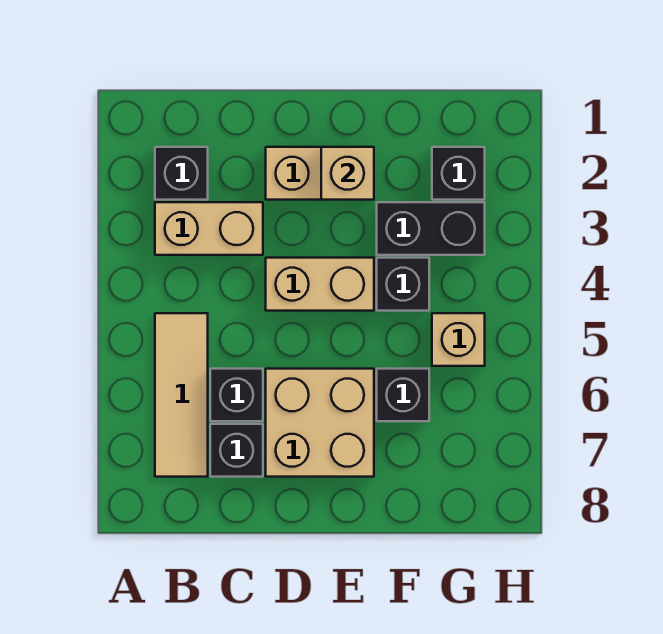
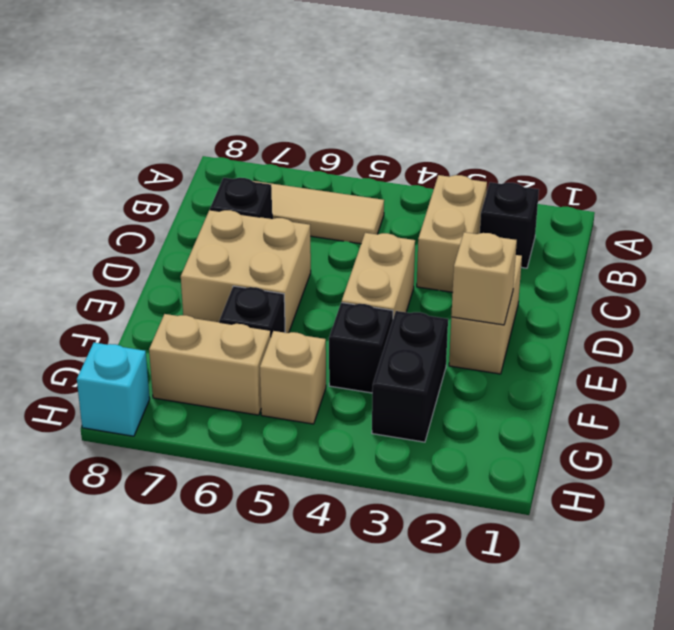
black 1x1 brick [210,369,263,421] -> none
black 1x1 brick [432,147,485,200] -> none
none -> tan 1x2 brick [149,314,271,415]
none -> cyan 1x1 brick [77,343,150,436]

